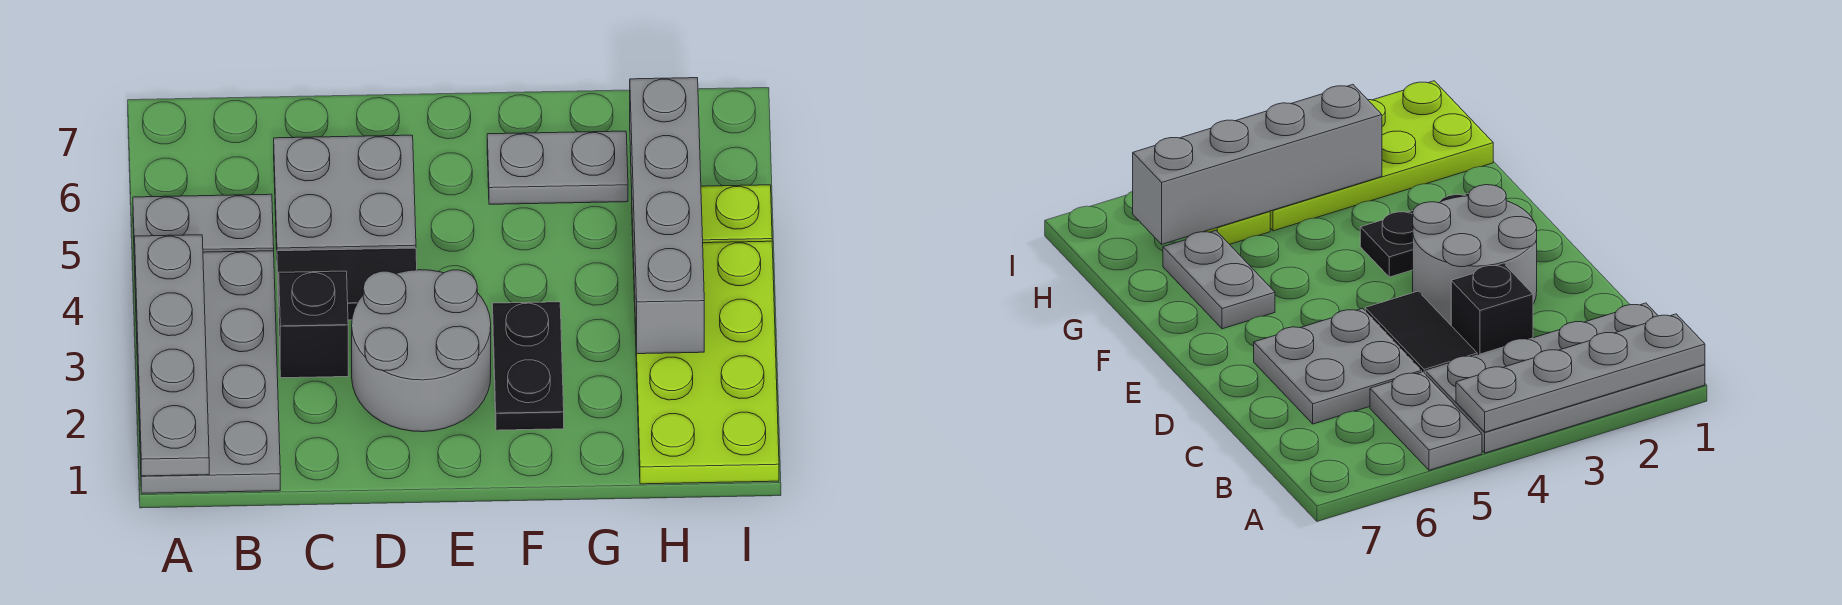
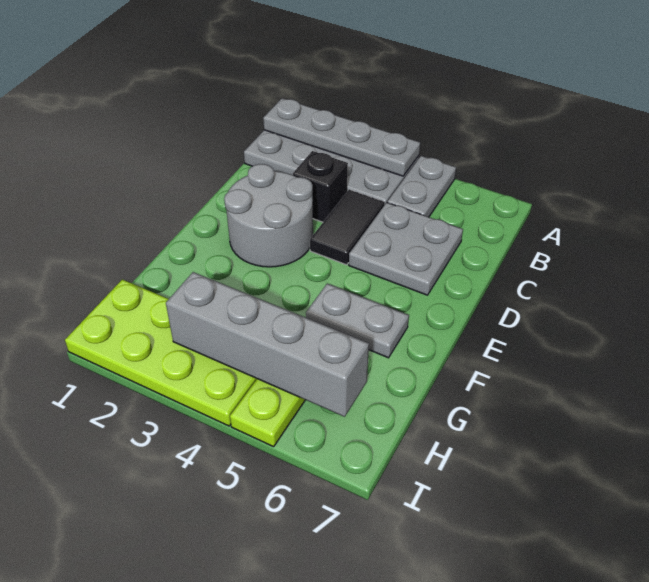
black 1x2 plate [492,302,564,430] -> none
grey 1x2 plate [487,131,628,204] -> grey 1x2 plate turned to [306,284,409,358]

